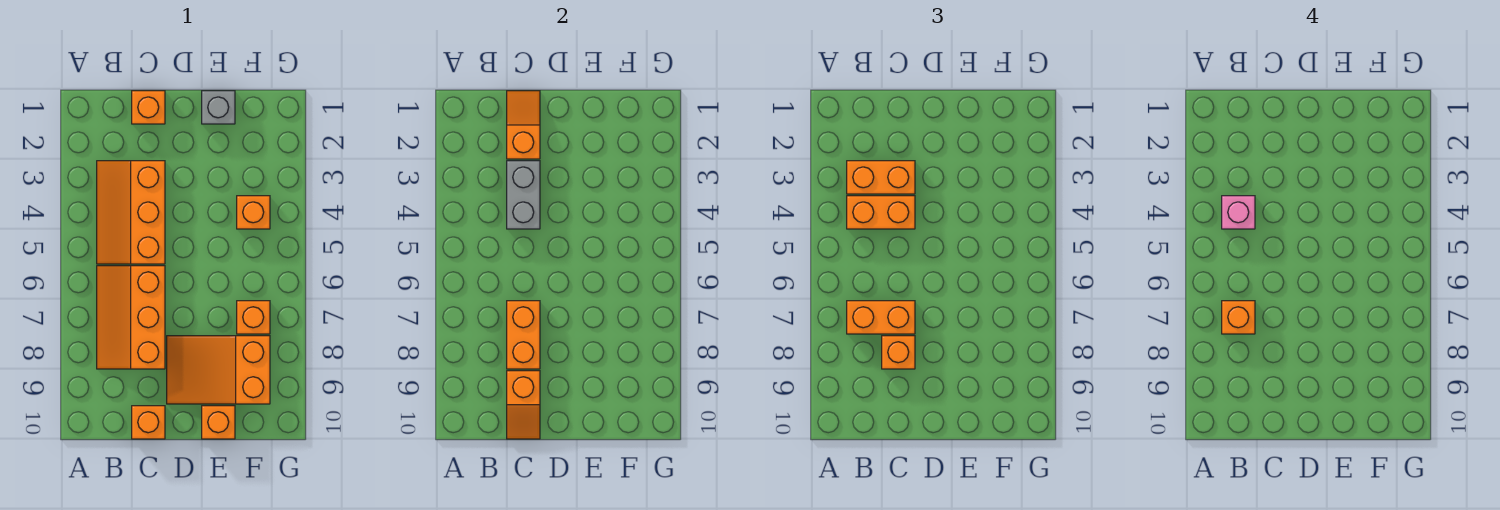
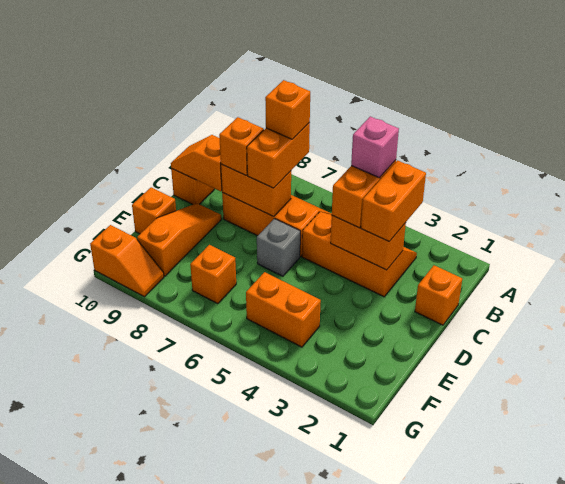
orange 1x2 slope [507,91,540,159] -> orange 1x2 slope moved to [90,225,164,297]
grey 1x2 brick [507,161,540,229] -> orange 1x2 brick [331,216,406,270]
orange 2x3 slope [167,336,270,404] -> orange 1x3 slope [137,203,221,276]
grey 1x1 brick [202,91,235,124] -> grey 1x1 brick moved to [257,219,300,276]
orange 1x1 brick [237,196,270,229] -> orange 1x2 brick [246,272,321,347]

